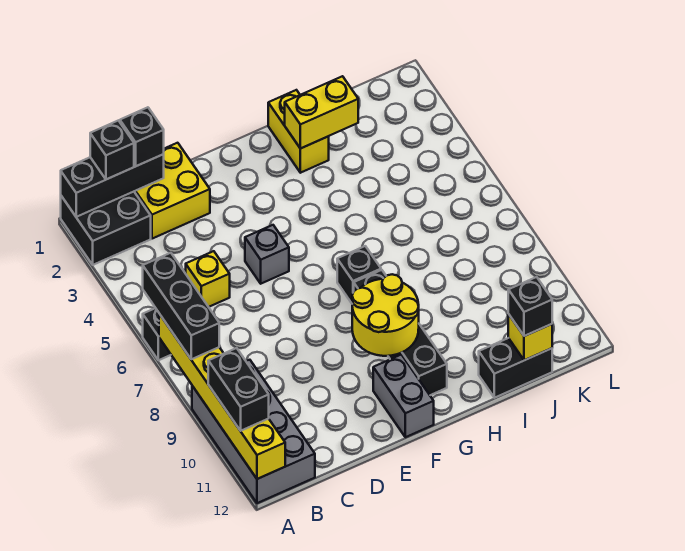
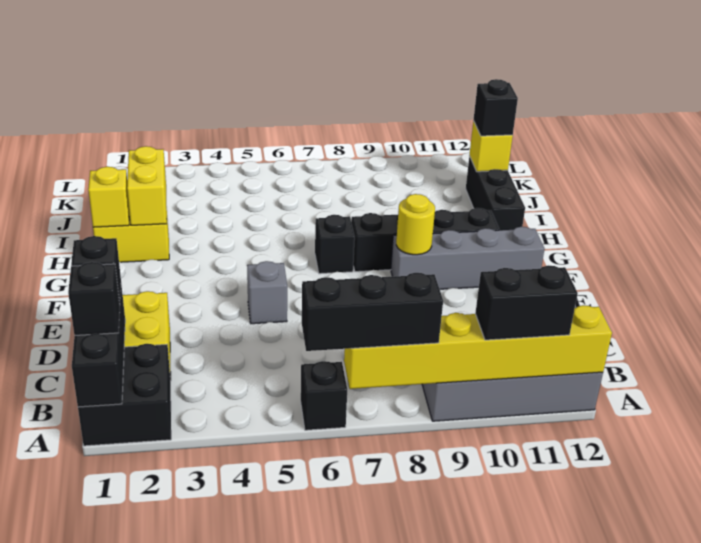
yellow 1x1 brick [186,251,230,307] -> yellow 1x1 brick moved to [88,167,129,227]
yellow 2x2 round brick [352,274,419,356] -> yellow 1x1 round brick [396,194,435,255]
grey 1x2 brick [373,355,434,437] -> grey 1x4 brick [391,227,544,289]
black 1x2 brick [479,338,552,398] -> black 1x3 brick [466,156,525,230]

